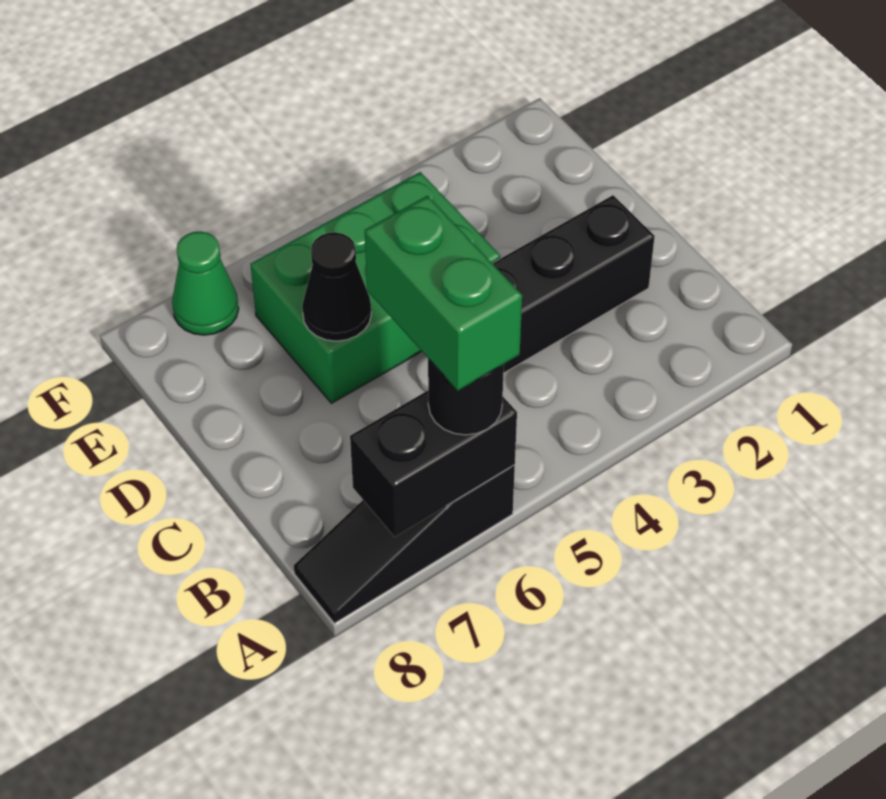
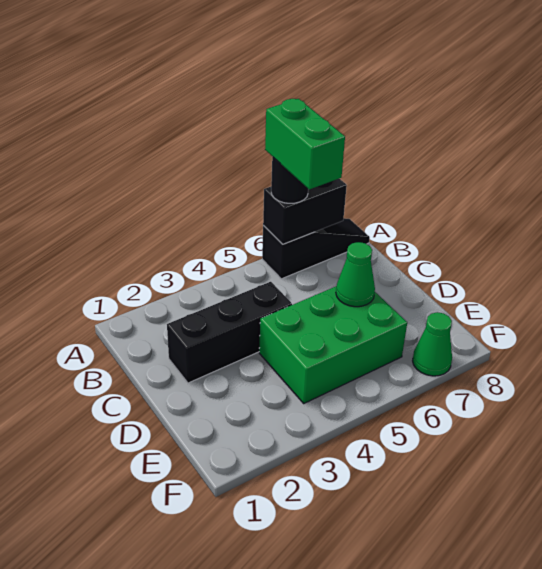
black 1x1 cone [302,232,371,341] -> green 1x1 cone [336,242,375,307]

